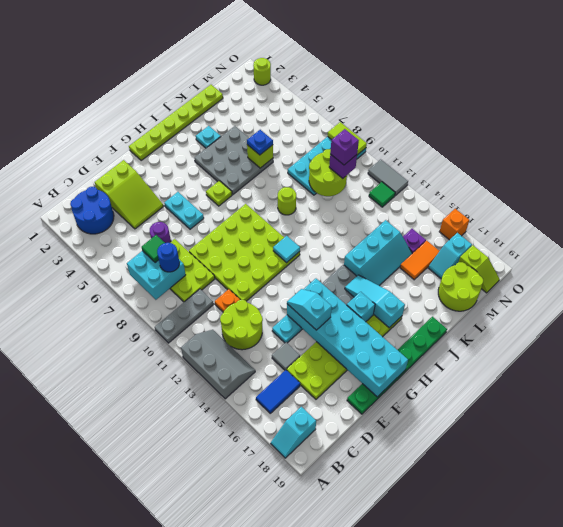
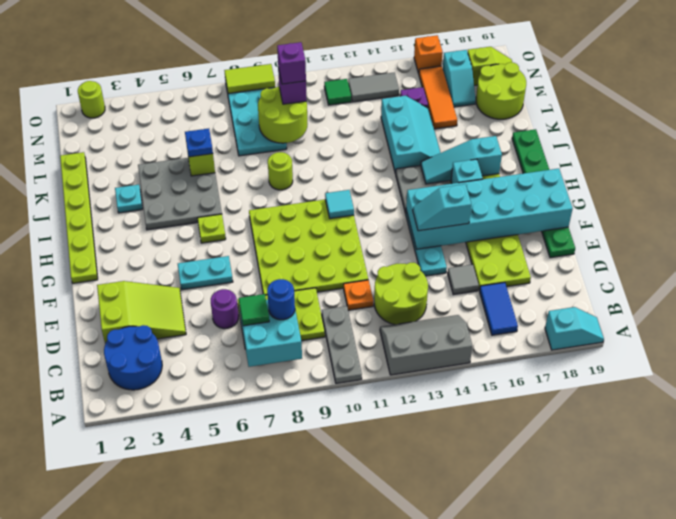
cyan 1x2 slope [271,407,316,458] -> cyan 1x2 slope turned to [545,307,604,350]
orange 1x2 tile [400,241,439,280] -> orange 1x3 tile [419,66,457,129]
grey 1x2 tile [368,159,408,196] -> grey 1x2 tile moved to [348,73,399,102]

